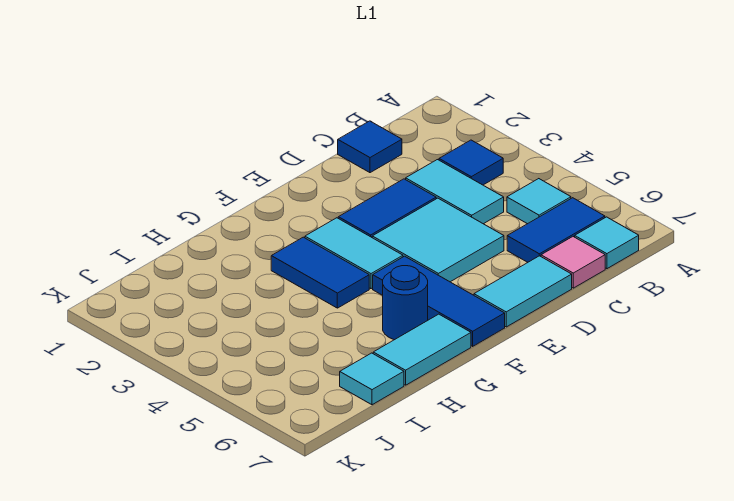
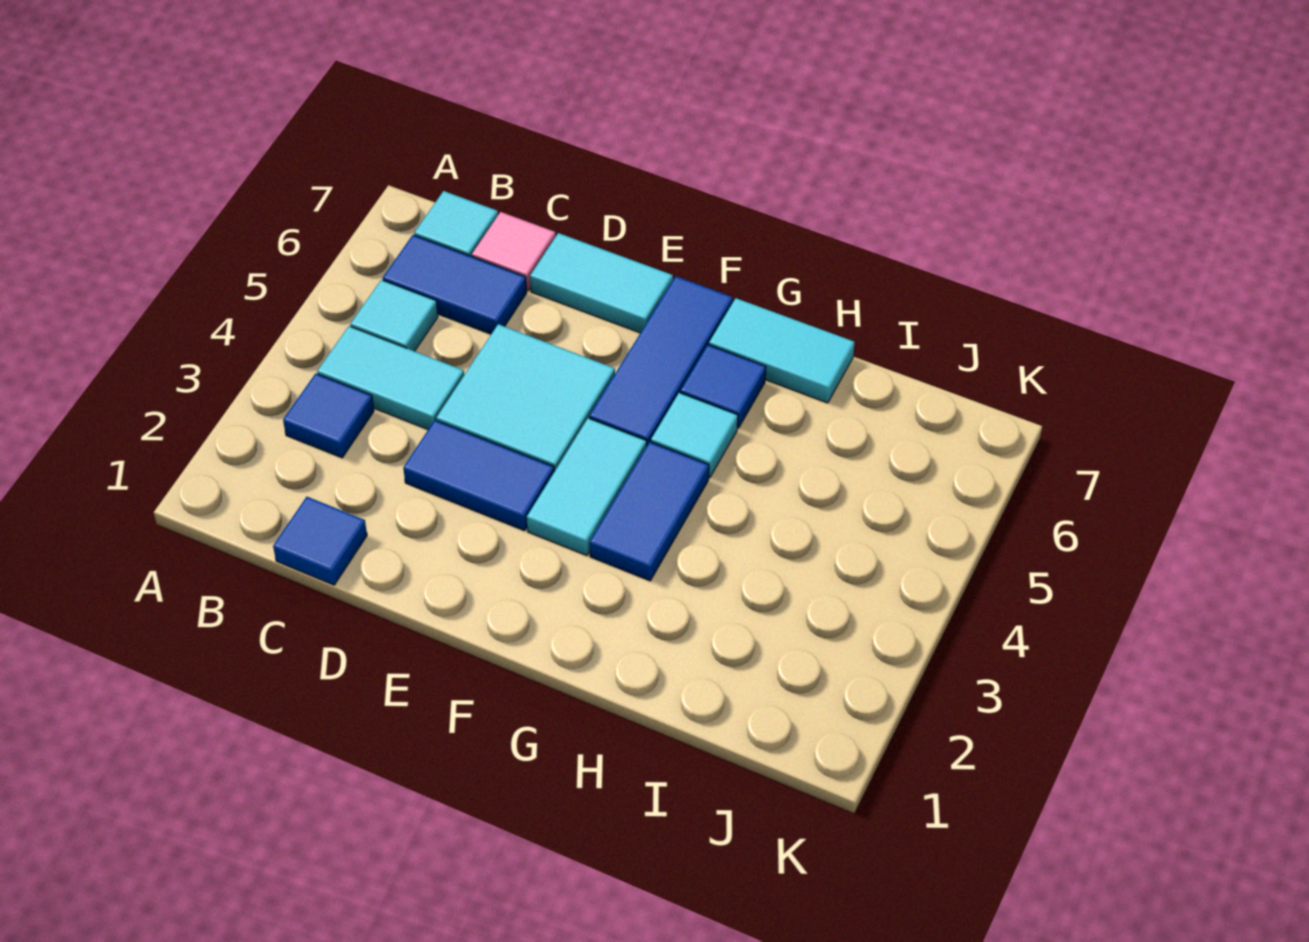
cyan 1x2 tile [406,160,504,224] -> cyan 1x2 tile turned to [317,326,464,429]
blue 1x1 round brick [383,266,428,340] -> blue 1x1 tile [680,345,766,428]
cyan 1x1 tile [340,353,404,405] -> cyan 1x1 tile moved to [651,393,738,478]

